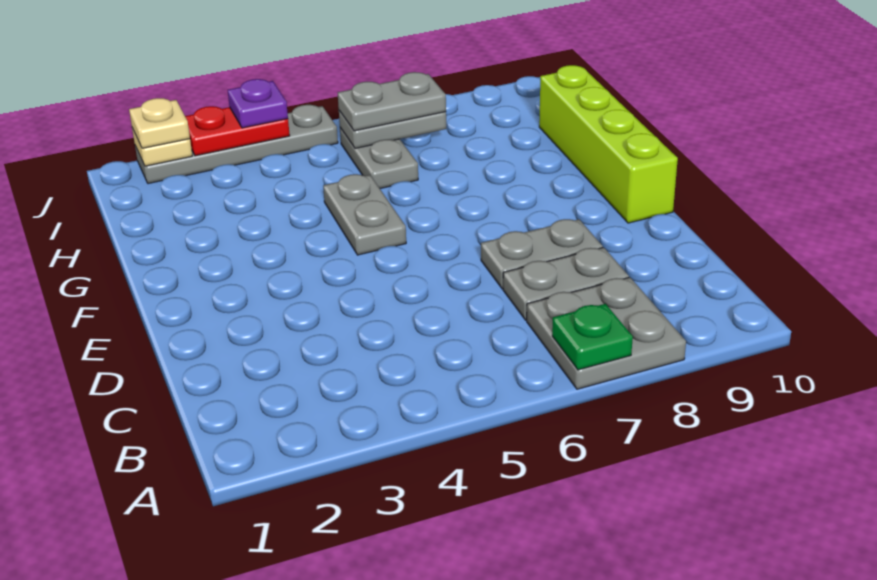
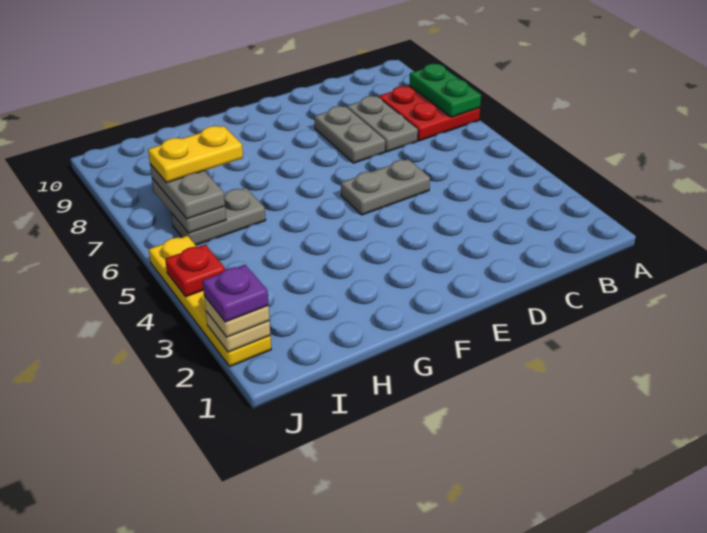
grey 2x2 plate [527,277,686,389] -> red 2x2 plate [379,86,480,141]
green 1x1 plate [552,304,633,370] -> green 1x2 plate [409,64,481,117]
lime 1x4 brick [539,65,678,223] -> none
grey 1x2 plate [323,174,406,255] -> grey 1x2 plate moved to [341,159,430,215]
none -> yellow 1x2 plate [148,126,243,183]
grey 1x4 plate [135,105,338,184] -> yellow 1x4 plate [149,236,271,366]
red 1x2 plate [185,106,290,156] -> red 1x1 plate [165,245,225,297]
purple 1x1 plate [228,79,288,128] -> purple 1x1 plate moved to [203,265,268,322]

